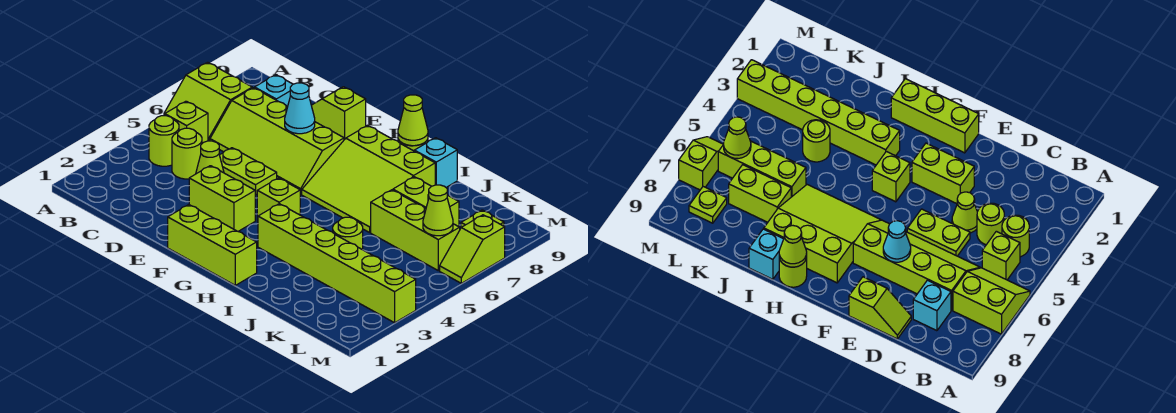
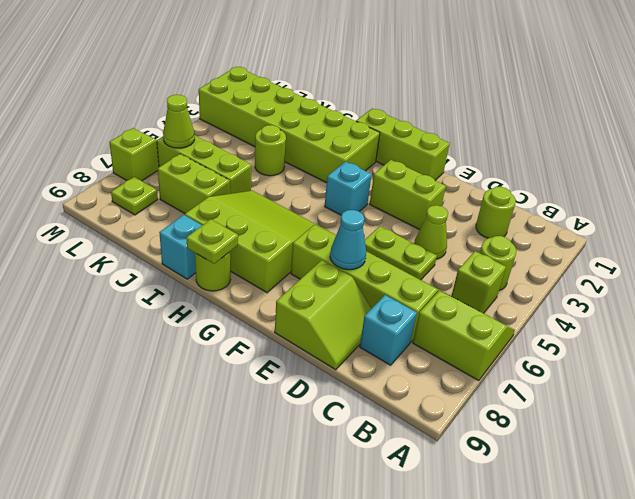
lime 1x1 round brick [172,128,202,179] -> lime 1x1 round brick moved to [476,187,516,238]
lime 1x2 slope [311,87,366,140] -> lime 2x2 slope [275,260,372,370]
lime 1x1 brick [257,178,300,221] -> cyan 1x1 brick [325,162,372,215]
lime 1x6 brick [258,204,416,323] -> lime 2x6 brick [199,67,380,183]
lime 1x1 cone [398,95,428,146] -> lime 1x1 plate [186,219,238,264]

